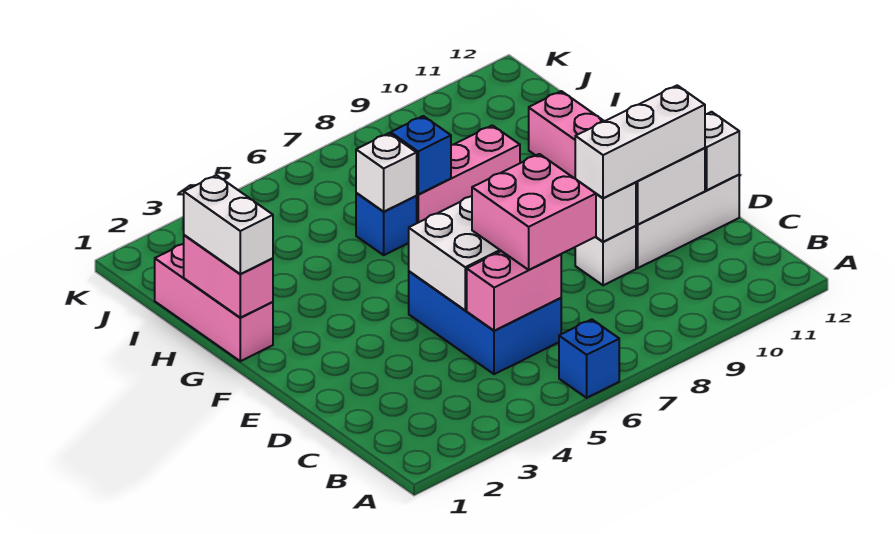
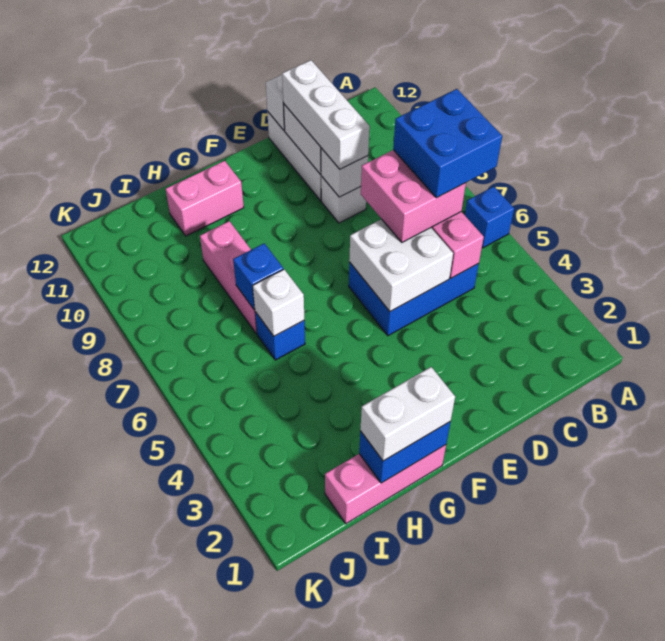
none -> blue 2x2 brick [393,89,502,198]
pink 1x2 brick [184,235,273,318] -> blue 1x2 brick [359,421,451,483]

